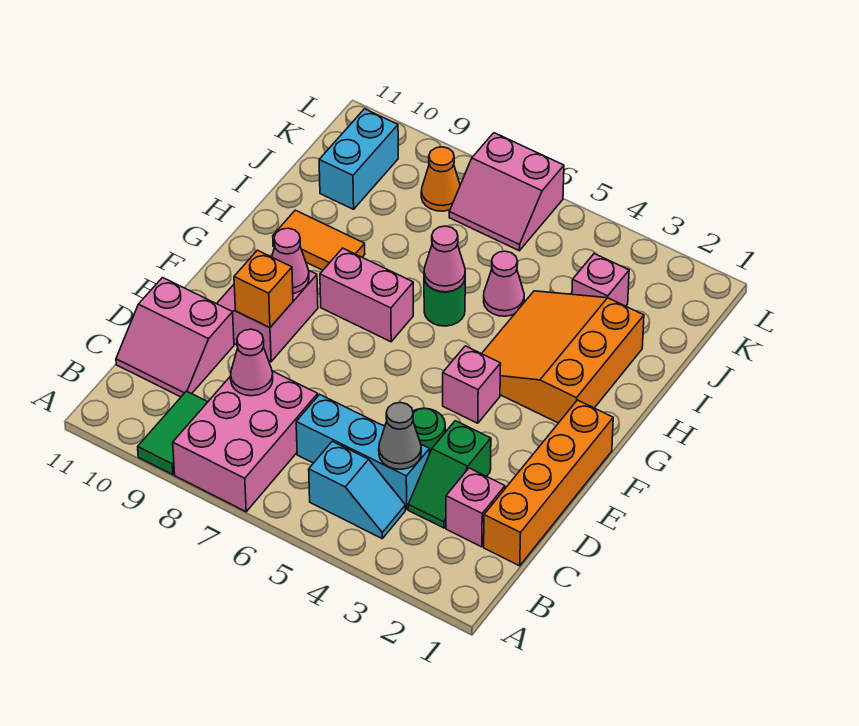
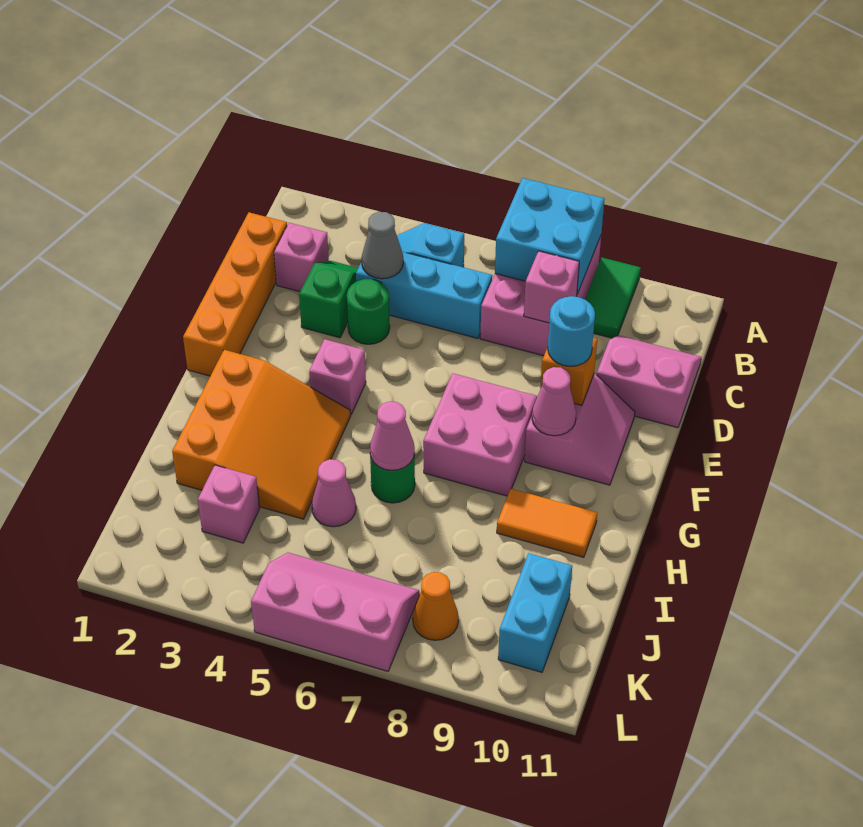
none -> cyan 2x2 brick [495,178,605,294]
pink 1x1 cone [231,329,273,396] -> pink 1x1 brick [524,251,579,323]
none -> cyan 1x1 round brick [548,296,595,366]
pink 1x2 brick [320,248,413,342] -> pink 2x2 brick [423,373,537,496]
pink 2x2 slope [449,133,564,251] -> pink 2x3 slope [251,553,419,671]

